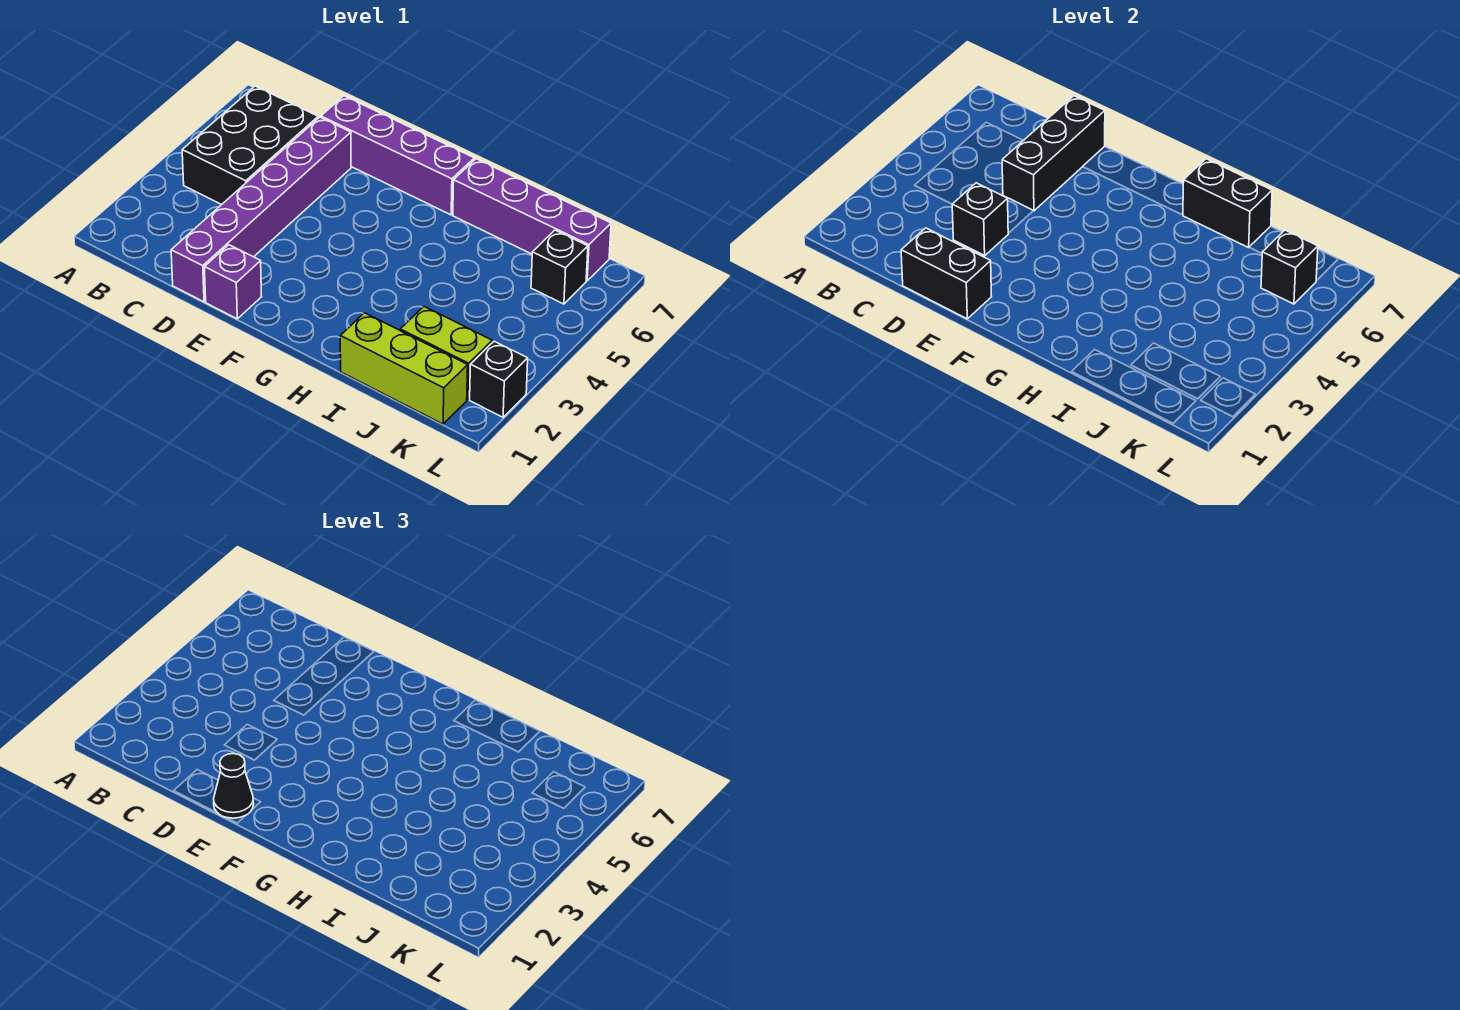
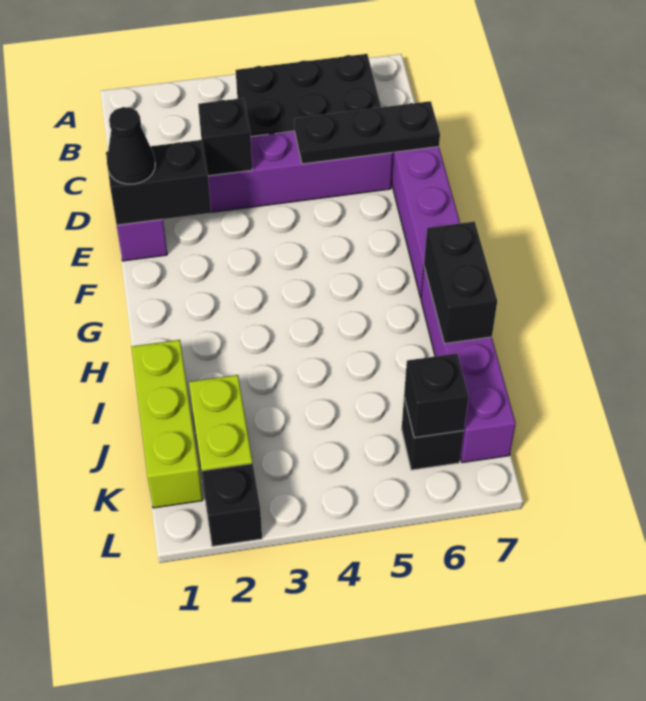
black 1x2 brick [901,228,992,319] -> black 1x2 brick turned to [106,140,211,225]
black 1x3 brick [1002,96,1105,211] -> black 1x3 plate [294,101,440,164]

